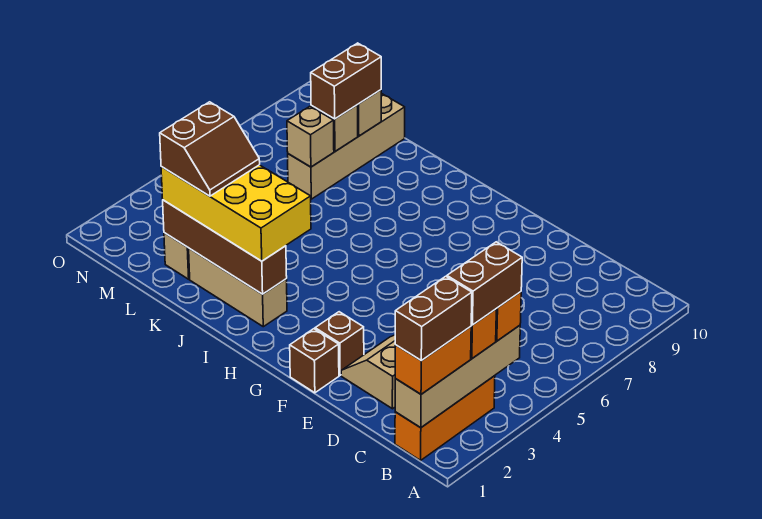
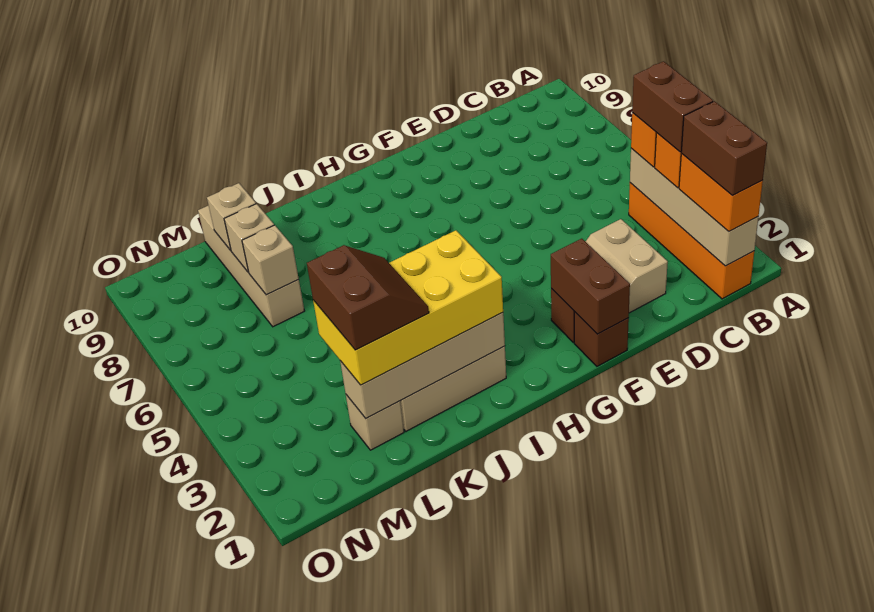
orange 1x3 brick [395,376,495,460] -> orange 1x4 brick [629,183,754,299]
brown 1x4 brick [163,200,287,294] -> tan 1x4 brick [340,313,505,418]
brown 1x2 brick [311,43,381,119] -> brown 1x2 brick moved to [551,239,630,334]

